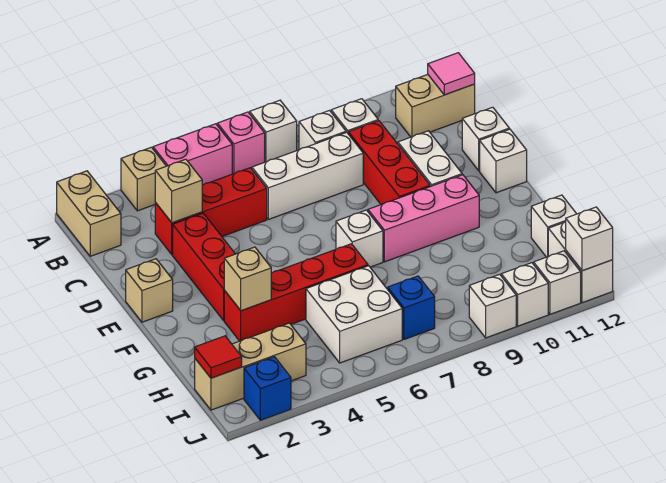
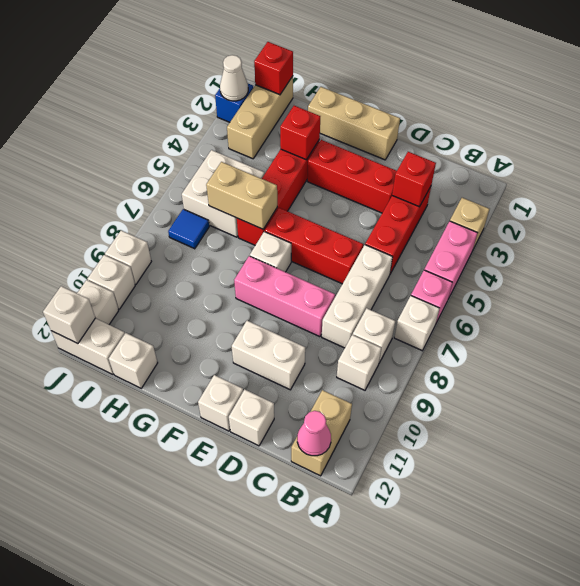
tan 1x2 brick [57,171,121,256] -> tan 1x2 brick moved to [206,162,277,229]
pink 1x1 tile [428,53,475,95] -> pink 1x1 cone [297,411,331,456]
tan 1x1 brick [155,159,202,223] -> red 1x1 brick [392,152,436,207]
red 1x3 brick [348,121,430,204] -> red 1x3 brick moved to [265,208,363,284]
tan 1x1 brick [126,259,173,322] -> tan 1x3 brick [308,87,400,160]
pink 1x3 brick [368,175,479,262] -> pink 1x3 brick turned to [234,256,335,337]
tan 1x1 brick [224,247,271,311] -> red 1x1 brick [280,106,320,160]
red 1x1 tile [195,336,242,378] -> red 1x1 brick [254,42,293,95]
blue 1x1 brick [388,276,435,339] -> blue 1x1 tile [168,209,209,249]
none -> white 1x1 cone [220,55,248,101]

